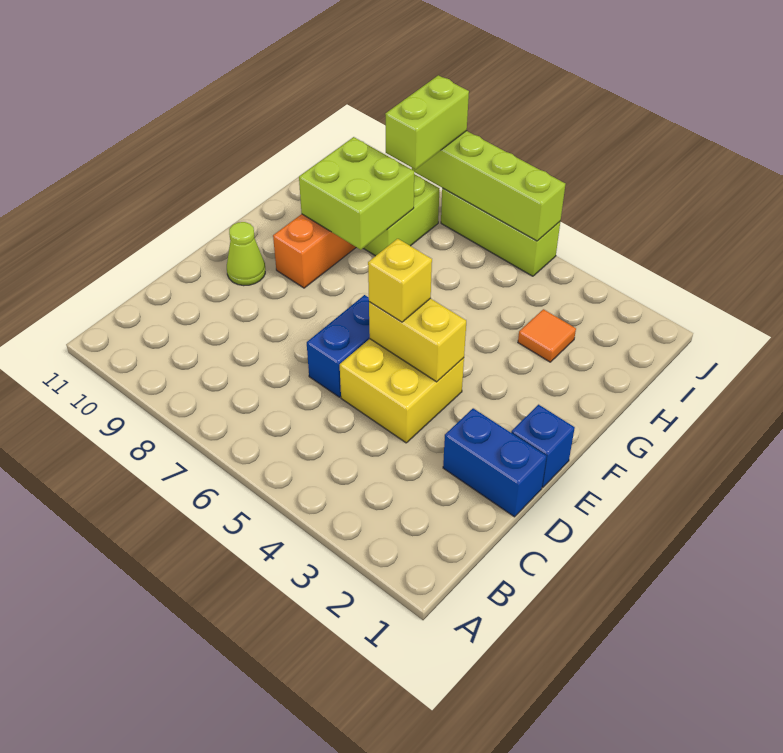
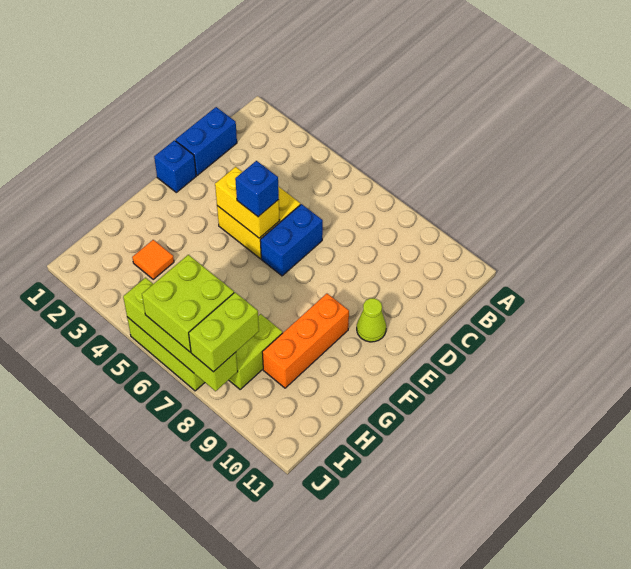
blue 1x2 brick [443,408,547,517] -> blue 1x2 brick turned to [176,107,237,175]
yellow 1x1 brick [368,239,432,322] -> blue 1x1 brick [235,161,279,217]
lime 2x2 brick [299,137,414,250] -> lime 2x2 brick moved to [142,255,234,352]

